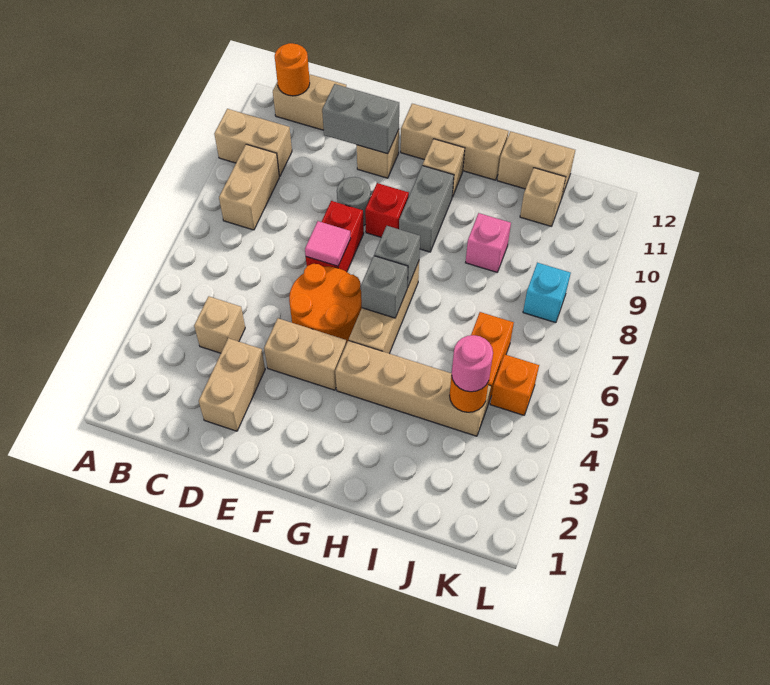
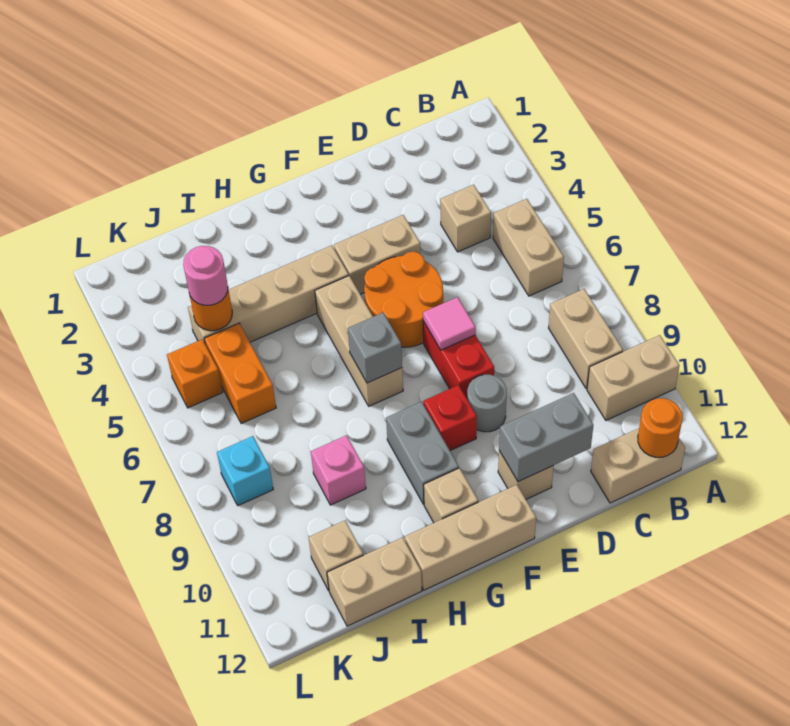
tan 1x2 brick [199,338,265,431] -> tan 1x2 brick moved to [493,199,564,296]
grey 1x1 brick [361,256,408,318] -> none

